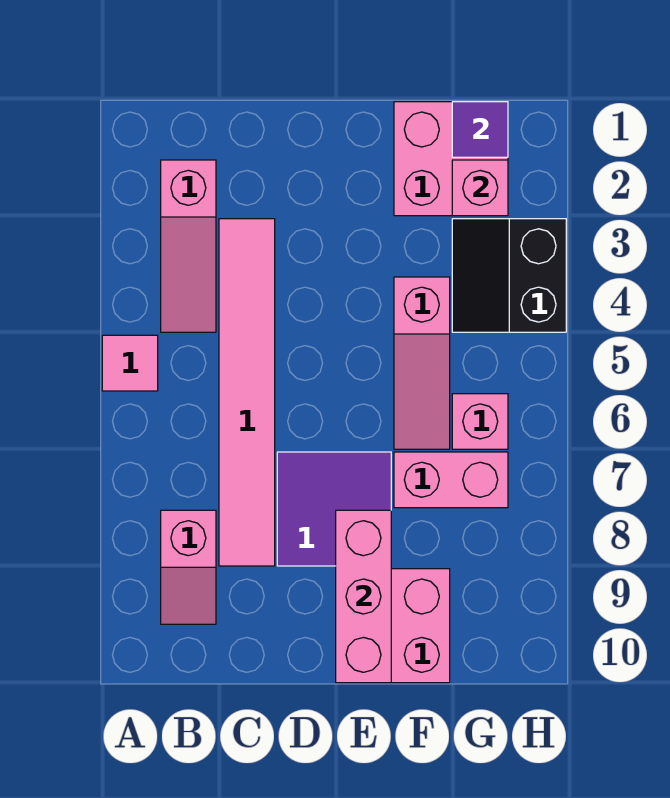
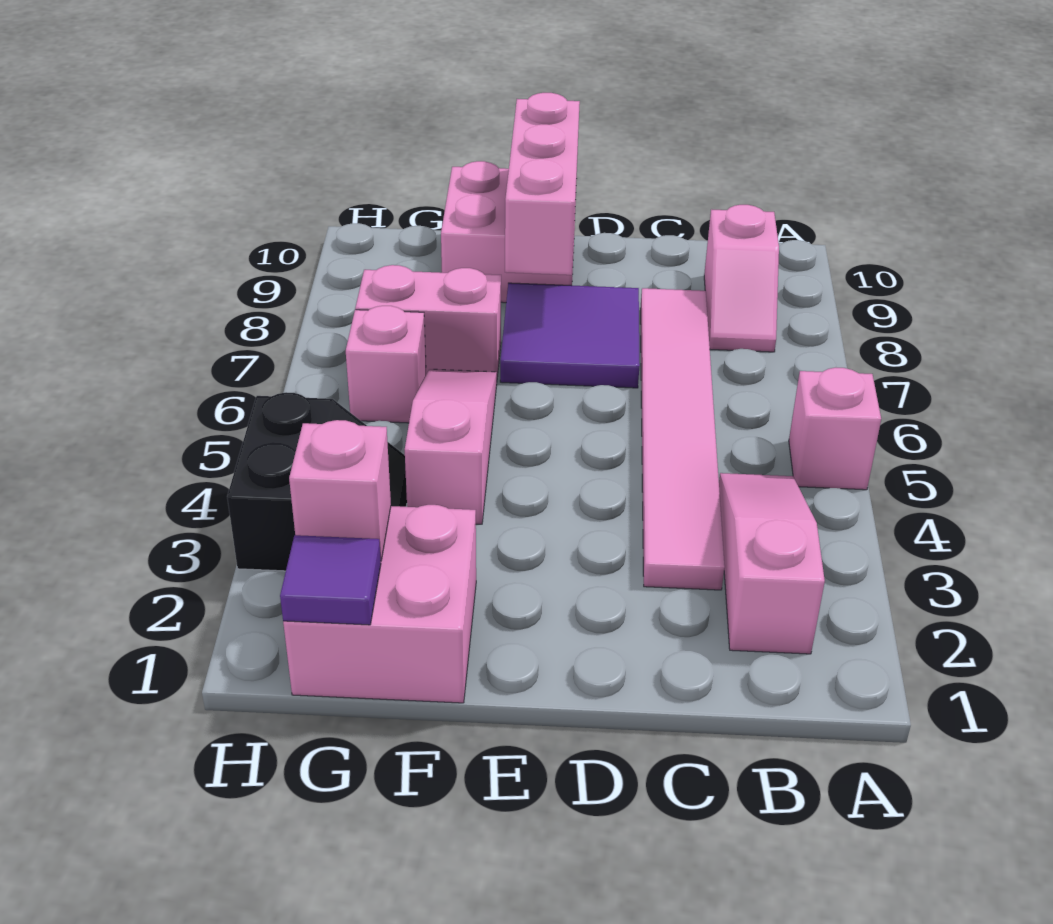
pink 1x1 tile [102,335,158,391] -> pink 1x1 brick [789,368,881,490]
pink 1x2 slope [161,510,216,624] -> pink 1x2 slope turned to [704,205,779,352]

